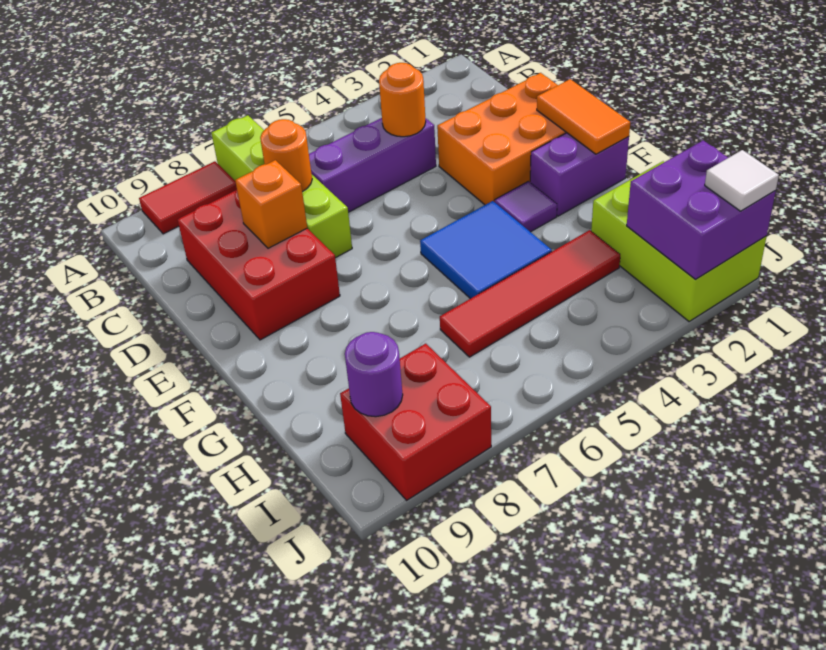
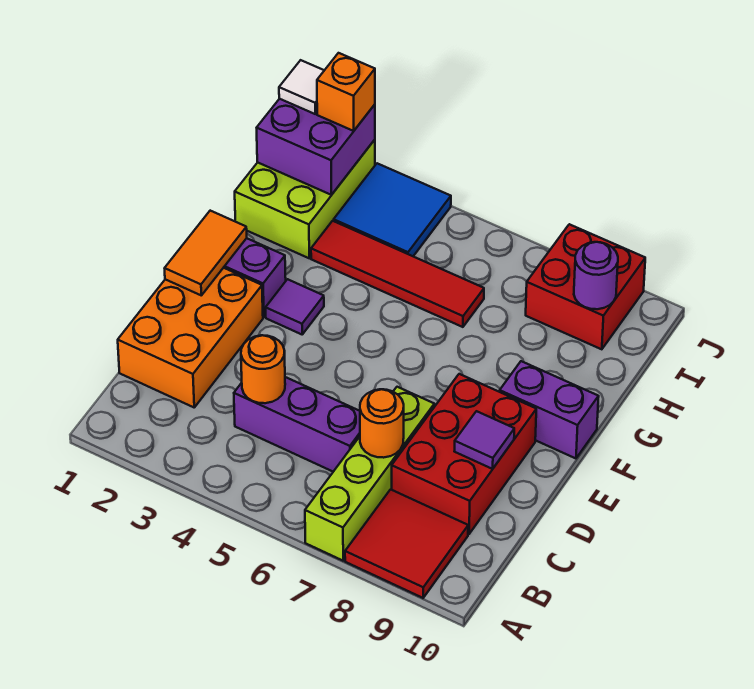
red 1x2 tile [139,161,237,234] -> red 2x2 tile [345,489,468,598]
orange 2x3 brick [437,73,567,205] -> orange 2x3 brick turned to [118,268,263,407]
orange 1x1 brick [235,160,307,248] -> orange 1x1 brick moved to [317,53,375,131]
none -> purple 1x1 tile [454,411,514,469]
blue 2x2 tile [420,201,552,299] -> blue 2x2 tile moved to [334,163,451,256]
none -> purple 1x2 brick [500,361,599,458]

